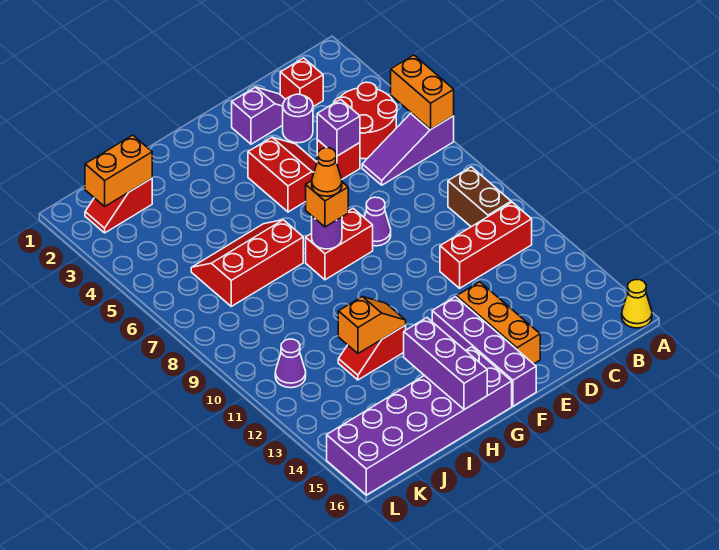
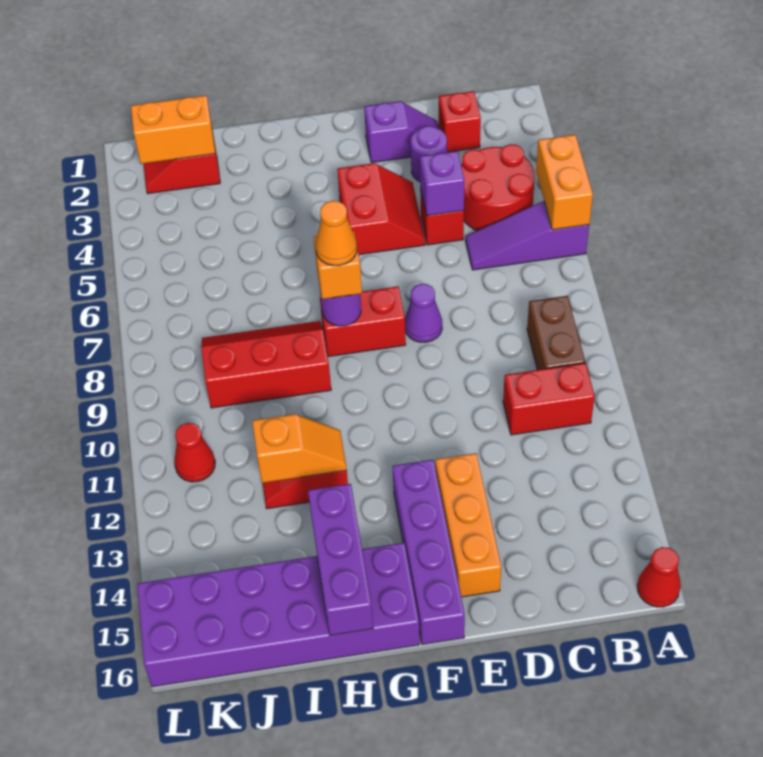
yellow 1x1 cone [622,280,652,328] -> red 1x1 cone [637,547,681,607]
red 1x3 brick [440,202,532,288] -> red 1x2 brick [503,363,595,435]
red 2x3 slope [191,220,303,306] -> red 2x3 slope moved to [201,321,331,408]
purple 1x1 cone [275,339,306,388] -> red 1x1 cone [174,423,215,482]

